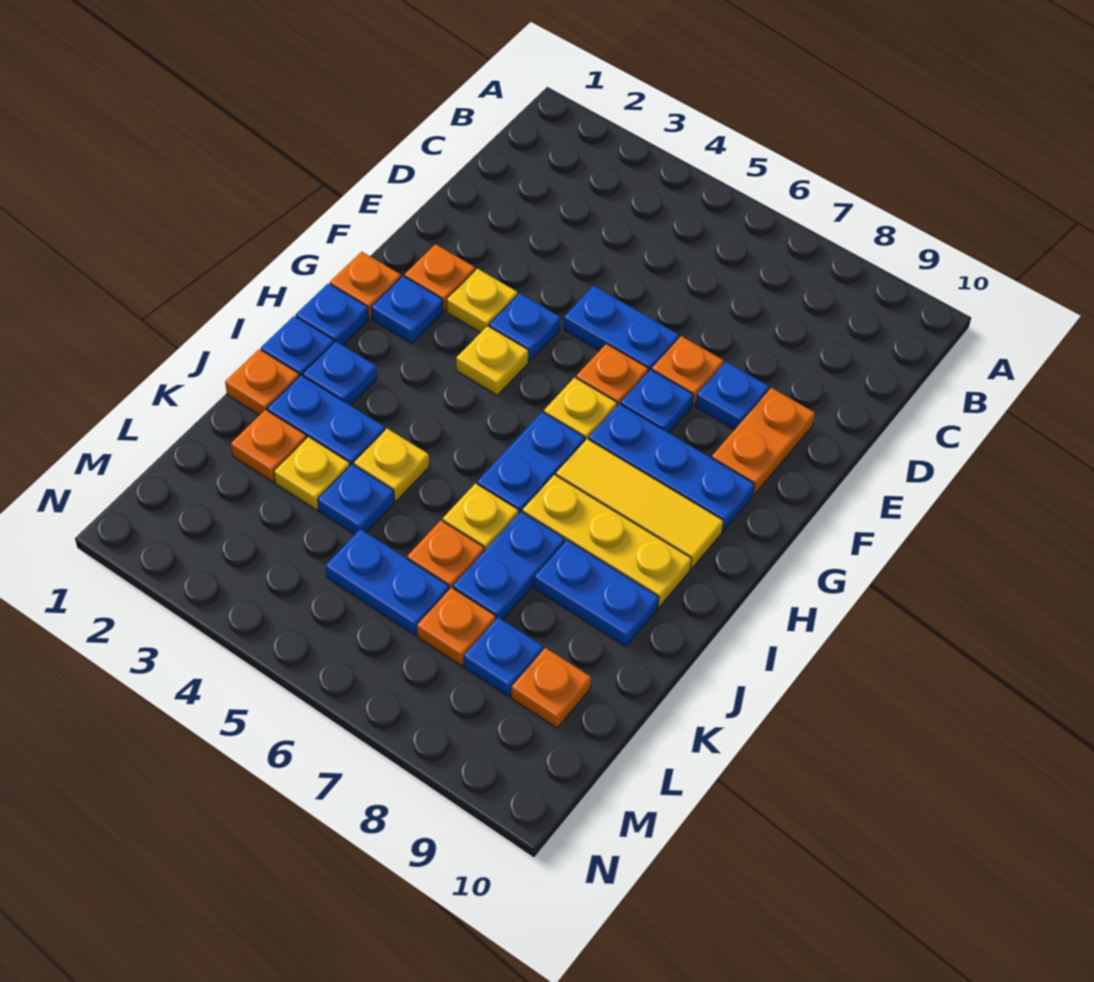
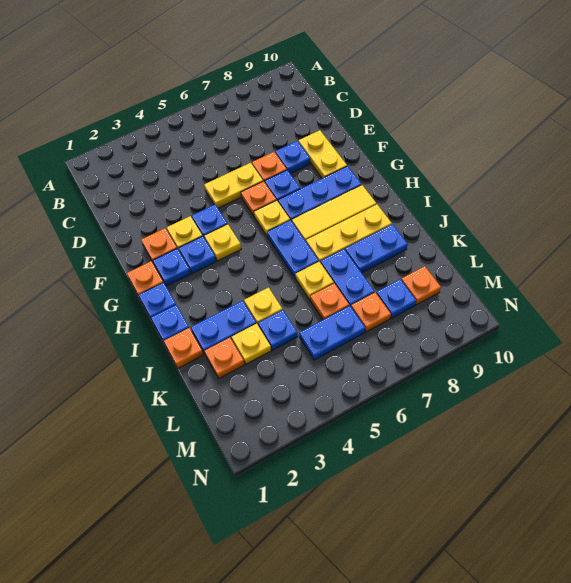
blue 1x2 plate [564,286,679,372] -> yellow 1x2 plate [204,163,263,208]
orange 1x2 plate [712,388,815,494] -> yellow 1x2 plate [298,130,347,178]
blue 1x1 plate [303,341,377,405] -> blue 1x1 plate moved to [179,236,216,273]

